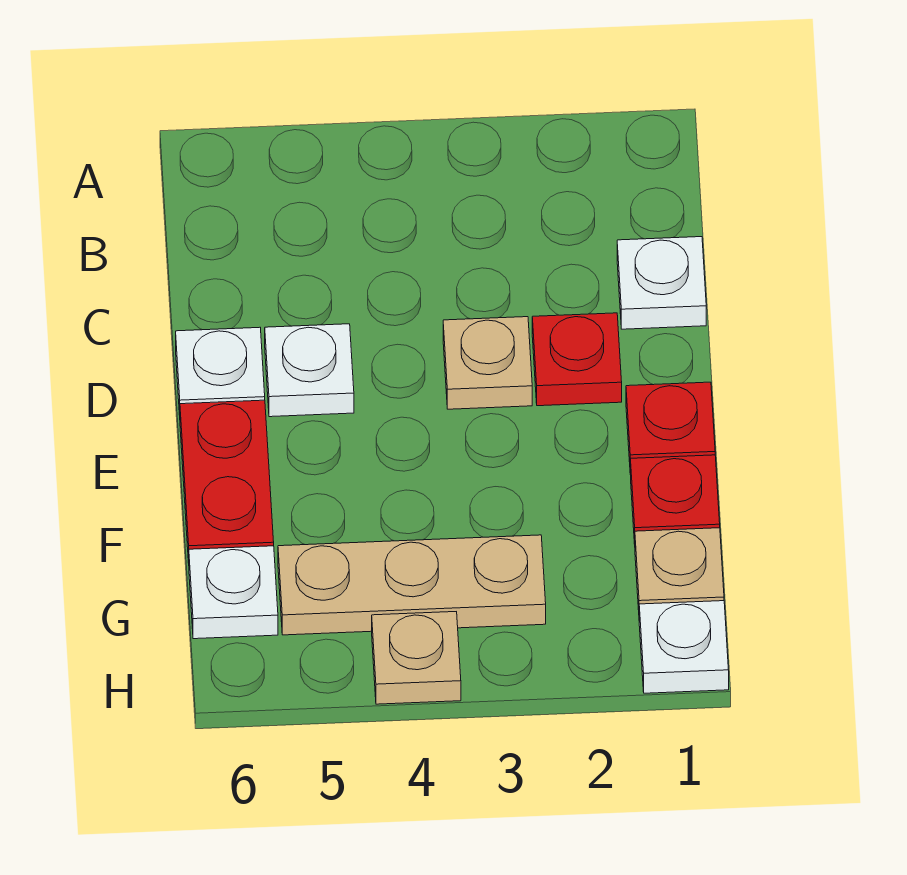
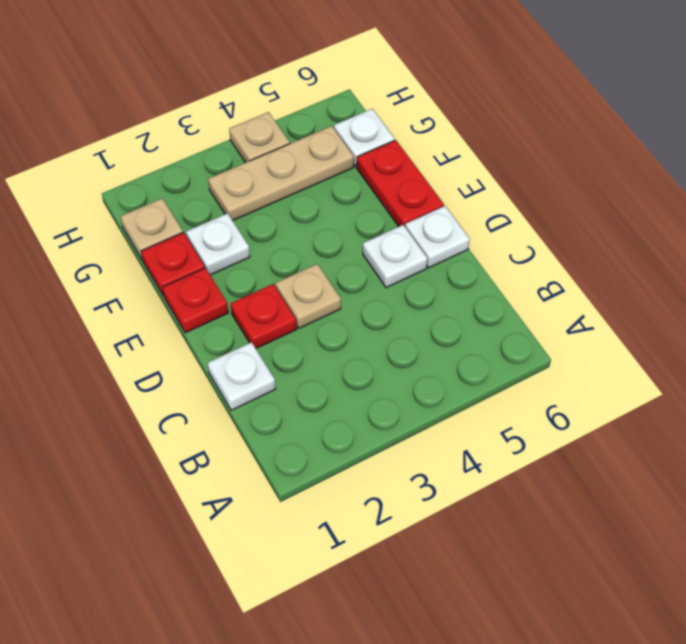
white 1x1 plate [639,601,729,693] -> white 1x1 plate moved to [186,213,250,275]

